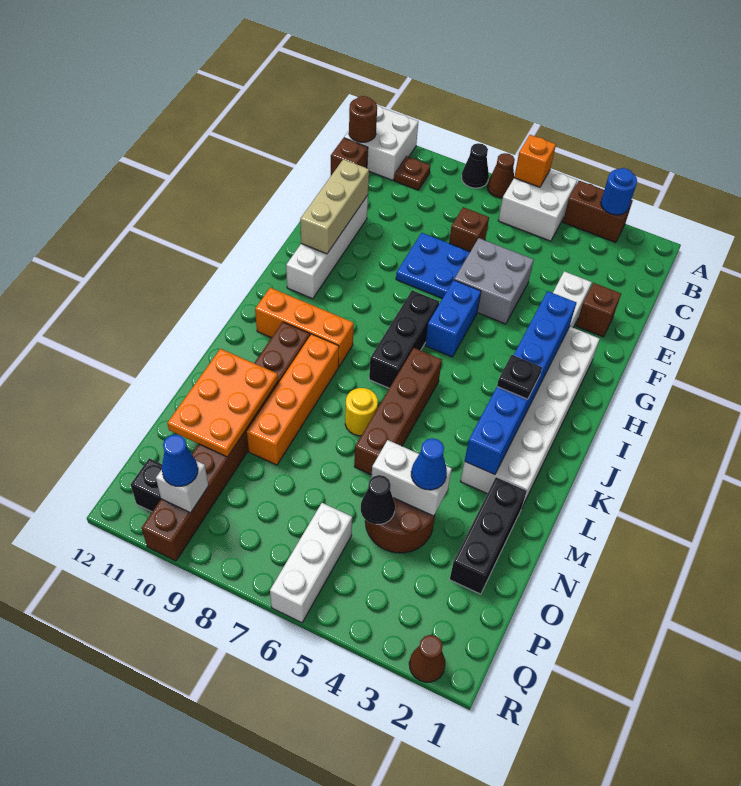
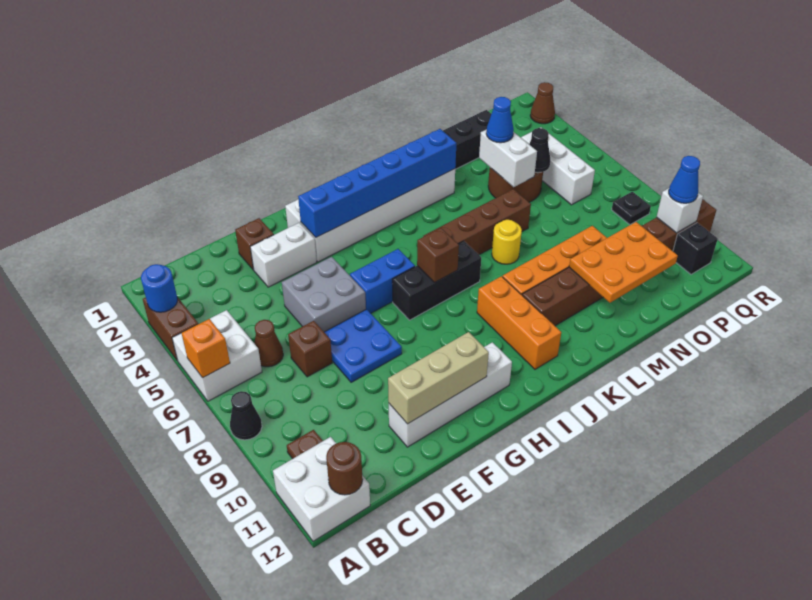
brown 1x1 cone [487,153,515,198] -> brown 1x1 cone moved to [254,320,283,367]
brown 1x1 brick [331,138,368,175] -> brown 1x1 brick moved to [417,228,459,282]
black 1x1 plate [497,355,542,399] -> black 1x1 plate moved to [612,192,651,225]
white 1x3 brick [270,503,352,623] -> white 1x3 brick turned to [521,127,595,205]

